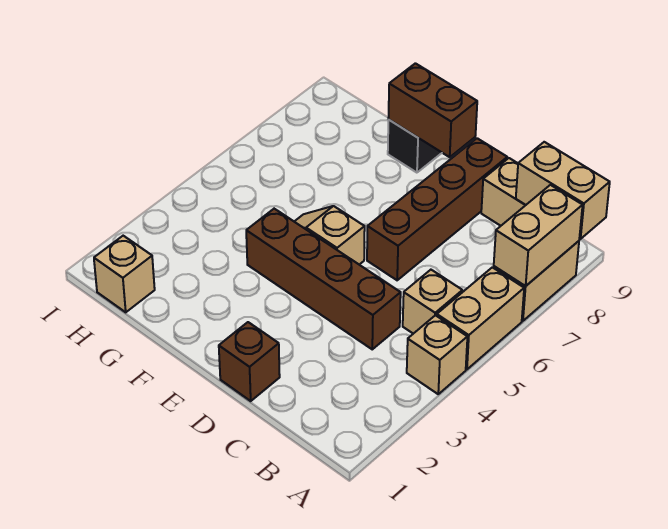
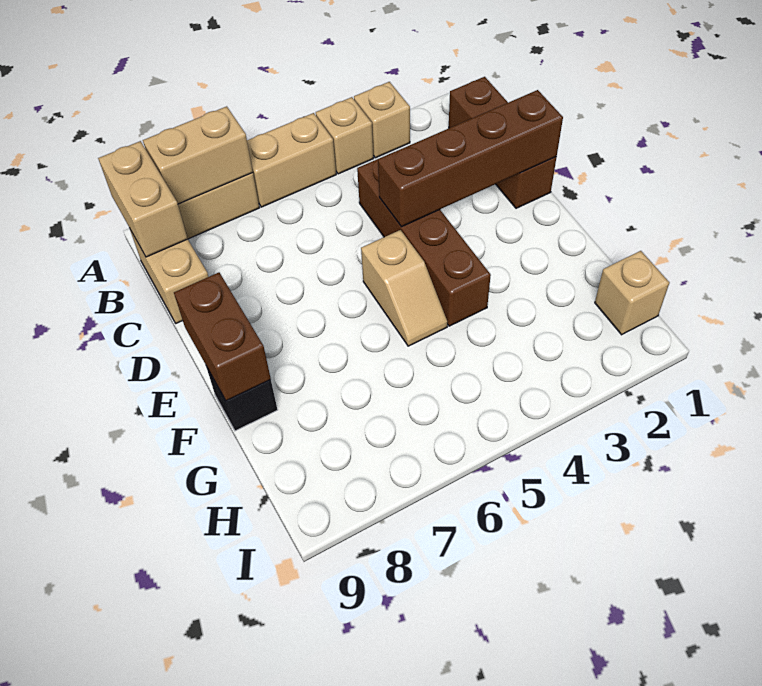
tan 1x1 brick [403,270,462,334] -> tan 1x1 brick moved to [354,82,410,158]
brown 1x1 brick [219,322,280,401] -> brown 1x3 brick [449,77,556,208]
brown 1x4 brick [367,138,507,280] -> brown 1x4 brick moved to [378,90,563,227]

